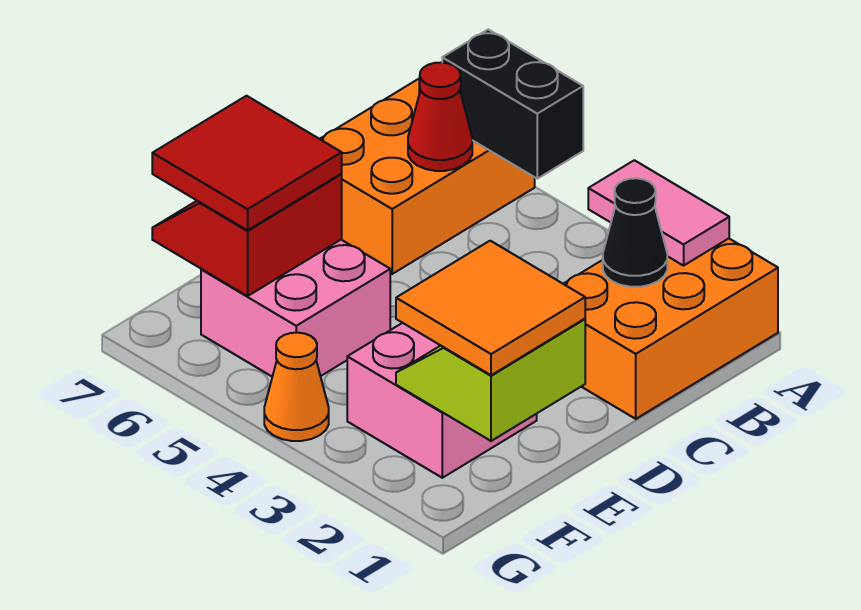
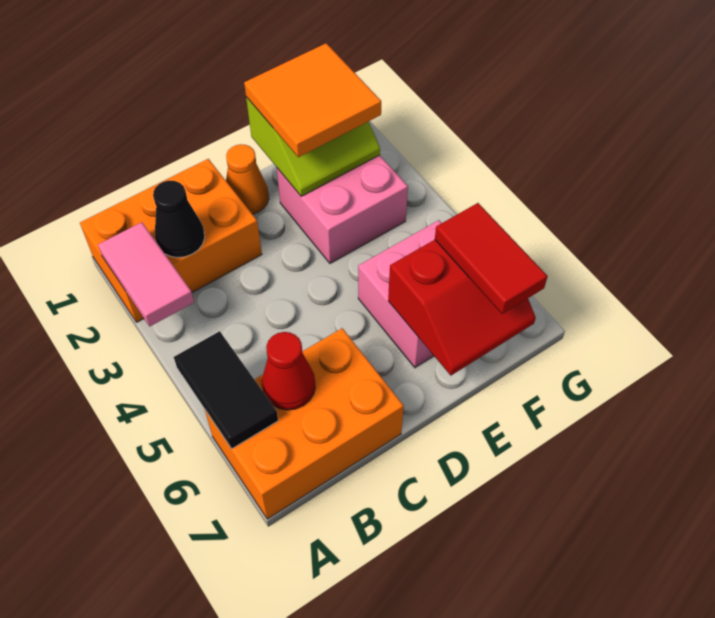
black 1x2 brick [442,30,583,179] -> black 1x2 tile [174,331,278,449]
red 2x2 tile [152,96,342,230] -> red 1x2 tile [435,203,548,314]
orange 1x1 cone [264,333,329,441] -> orange 1x1 cone moved to [226,144,269,214]

